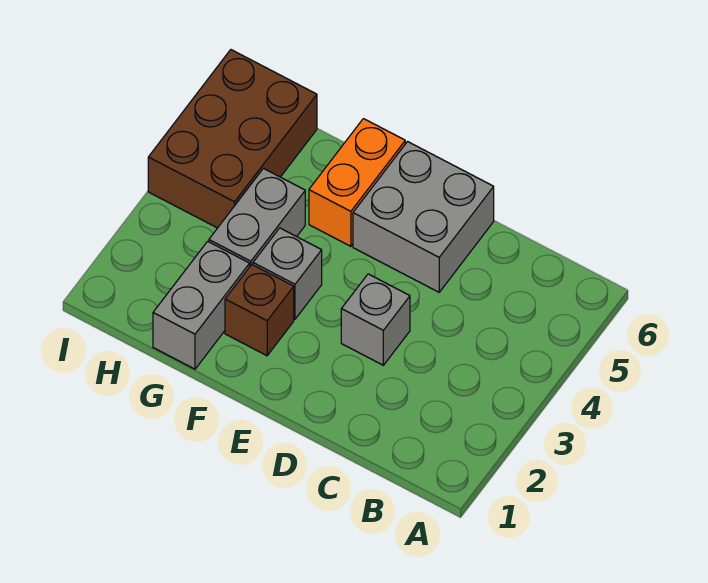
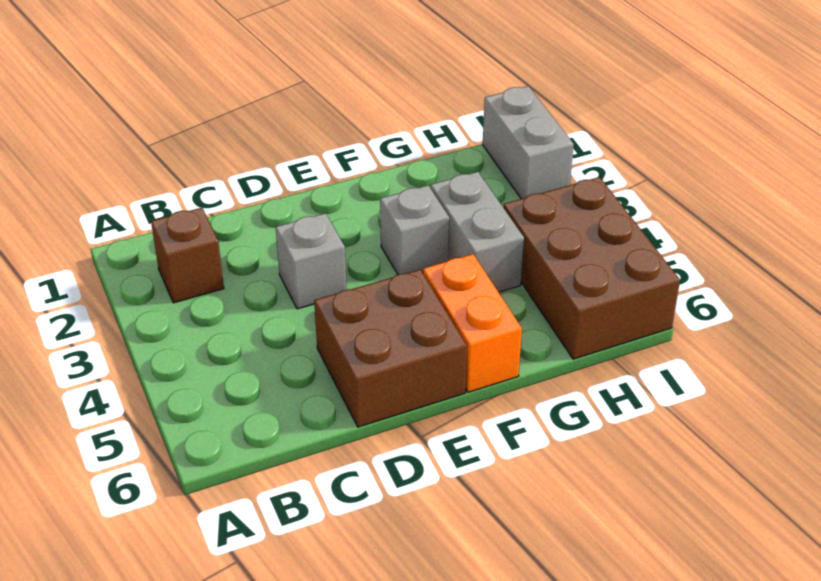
grey 2x2 brick [353,142,494,292] -> brown 2x2 brick [314,269,467,427]
brown 1x1 brick [225,265,294,356] -> brown 1x1 brick moved to [151,208,224,303]
grey 1x2 brick [153,241,250,369] -> grey 1x2 brick moved to [483,86,574,199]

